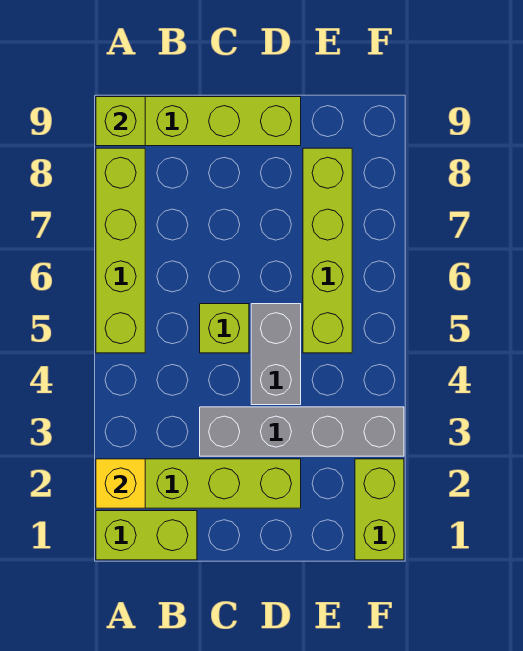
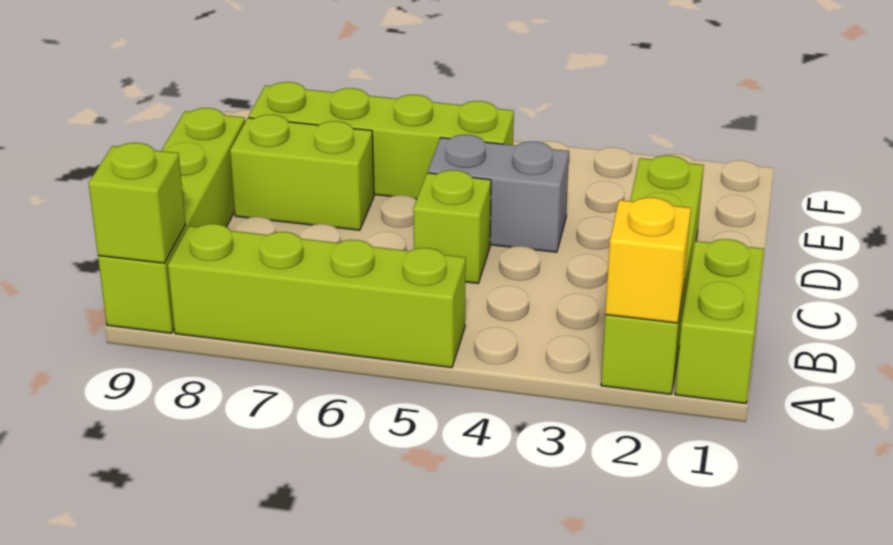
grey 1x4 brick [200,407,404,456] -> none
lime 1x2 brick [355,459,404,560] -> lime 1x2 brick moved to [230,115,374,230]

